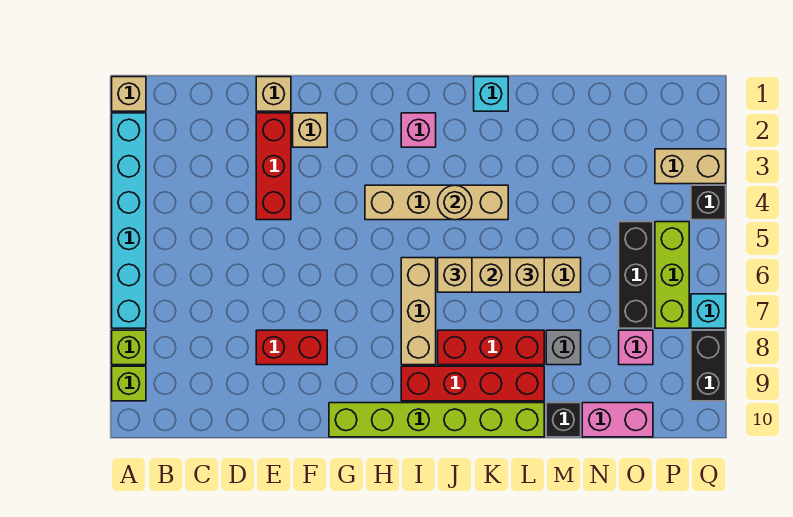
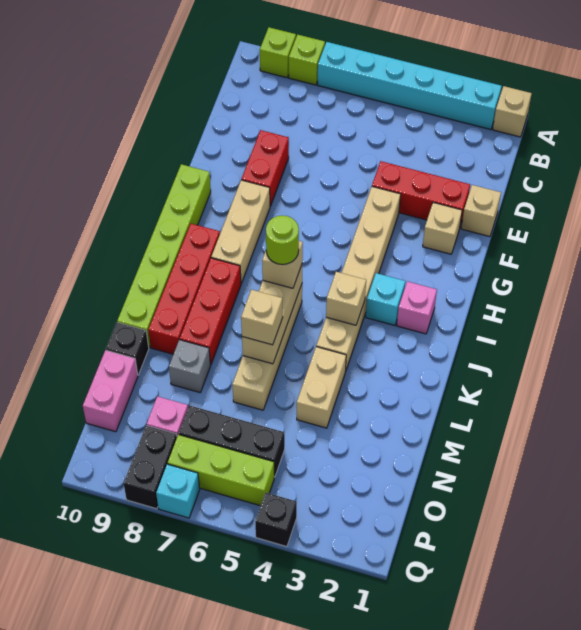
tan 1x4 brick [365,185,508,220] -> tan 1x6 brick [316,187,401,371]
tan 1x3 brick [401,258,436,365] -> tan 1x3 brick turned to [211,180,270,284]
tan 1x1 round brick [438,185,472,220] -> tan 1x1 brick [326,272,366,325]
none -> lime 1x1 round brick [266,215,299,265]
cyan 1x1 brick [474,77,508,111] -> cyan 1x1 brick moved to [366,273,405,325]
tan 1x2 brick [655,149,726,184] -> tan 1x2 brick moved to [297,347,346,428]
black 1x2 brick [691,330,726,401] -> black 1x2 brick turned to [124,425,177,509]

